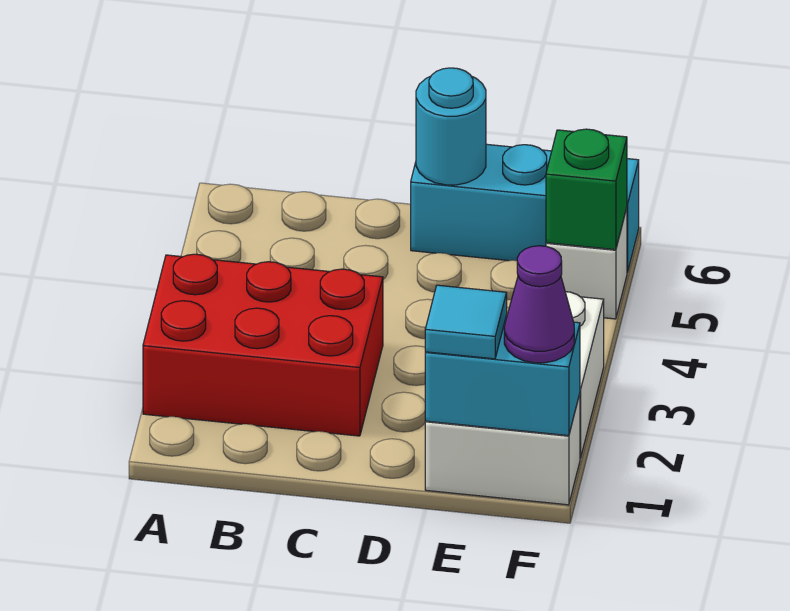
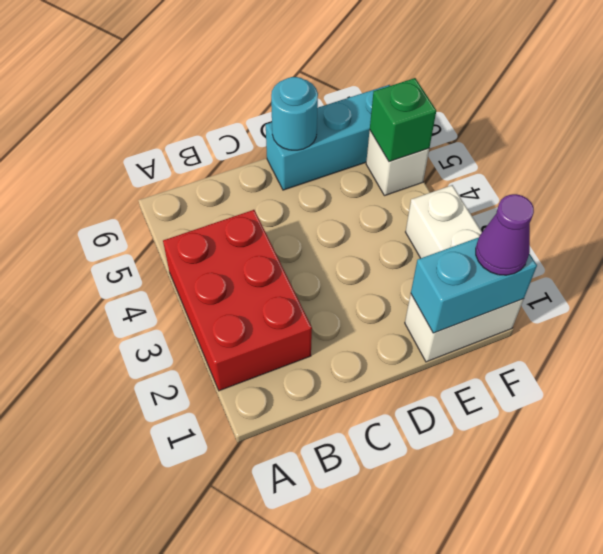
red 2x3 brick [143,254,383,436] -> red 2x3 brick turned to [163,210,312,391]
cyan 1x1 tile [425,285,507,359] -> none

